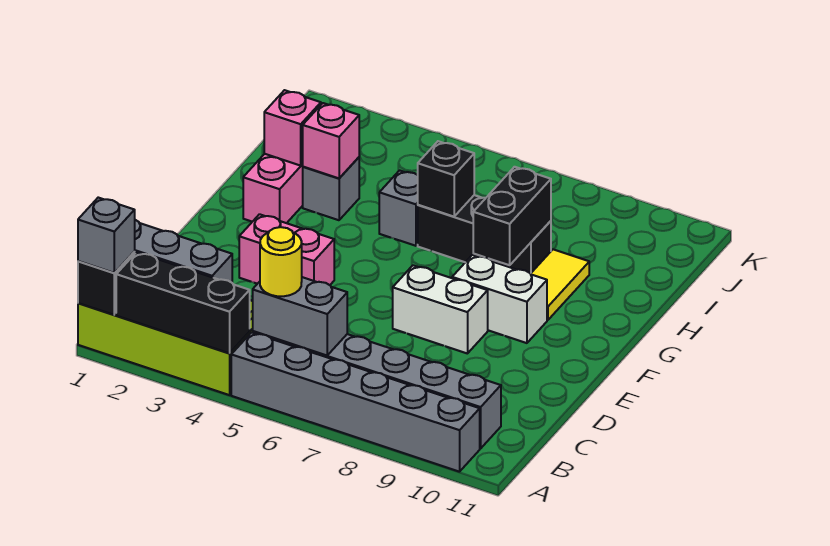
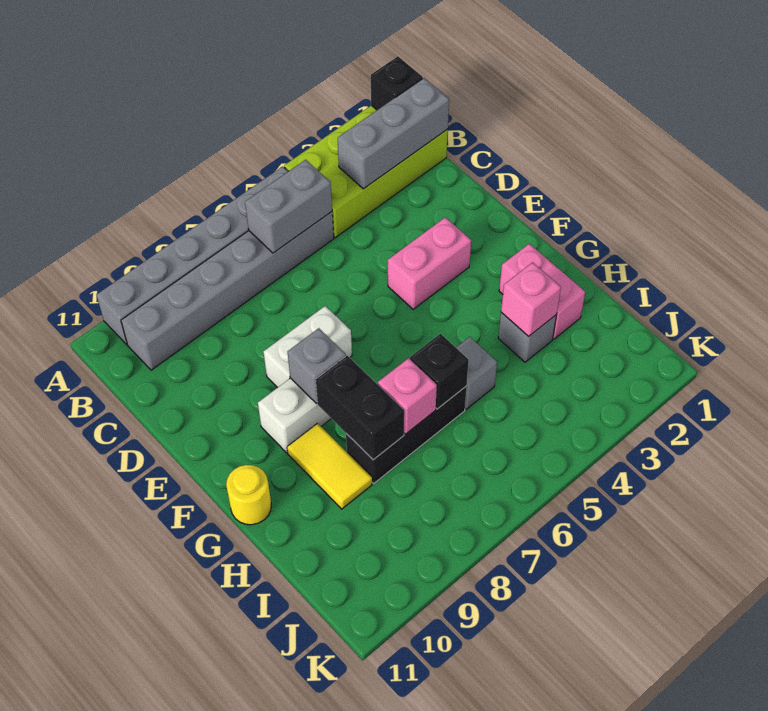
grey 1x1 brick [78,198,135,273] -> grey 1x1 brick moved to [288,328,346,403]
black 1x3 brick [116,252,250,353] -> none
yellow 1x1 round brick [260,227,302,296] -> yellow 1x1 round brick moved to [226,465,271,525]
pink 1x1 brick [264,90,321,166] -> pink 1x1 brick moved to [378,358,437,434]

